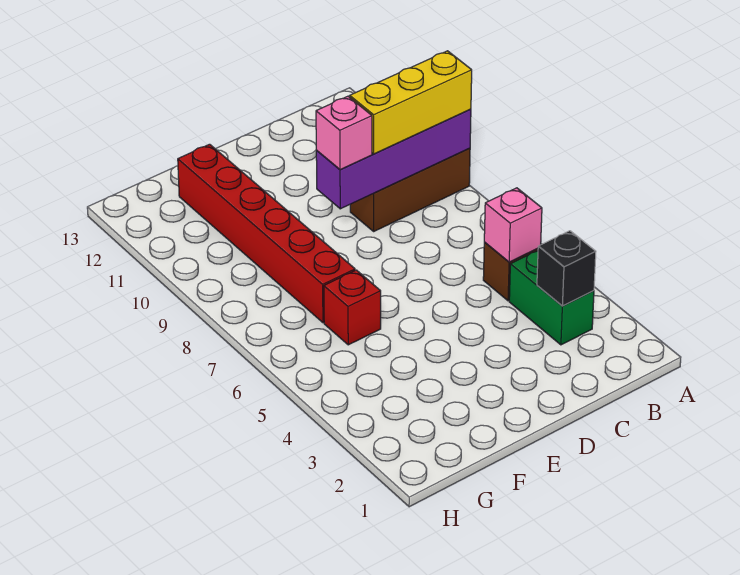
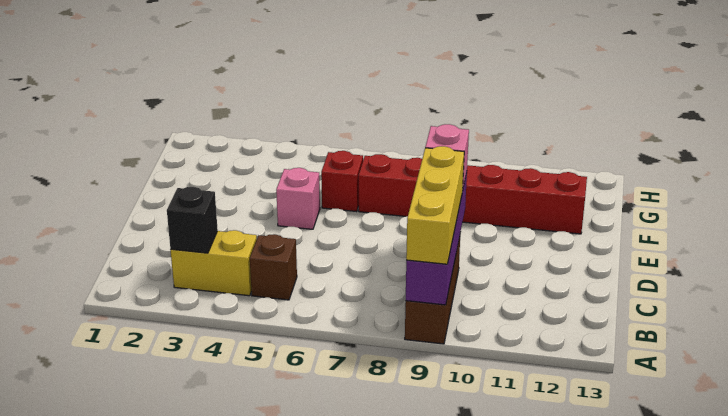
green 1x2 brick [509,250,594,345] -> yellow 1x2 brick [170,230,257,296]
pink 1x1 brick [484,188,542,262] -> pink 1x1 brick moved to [276,168,320,229]

